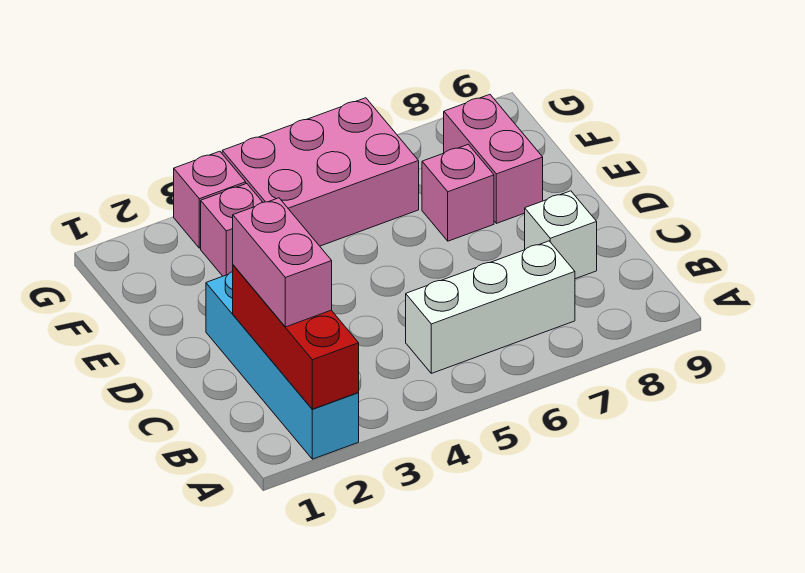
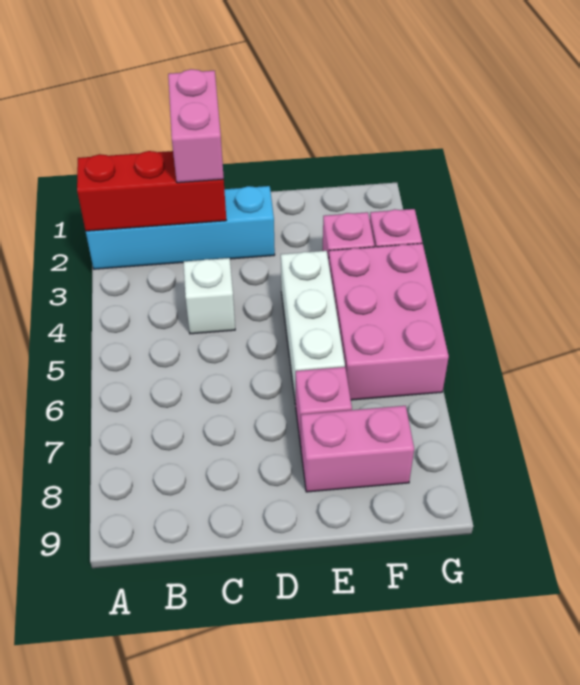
pink 1x2 brick [233,198,332,327] -> pink 1x2 brick turned to [168,69,224,183]
white 1x3 brick [406,241,575,373] -> white 1x3 brick moved to [281,251,345,404]
white 1x1 brick [525,191,597,279] -> white 1x1 brick moved to [183,258,235,334]

